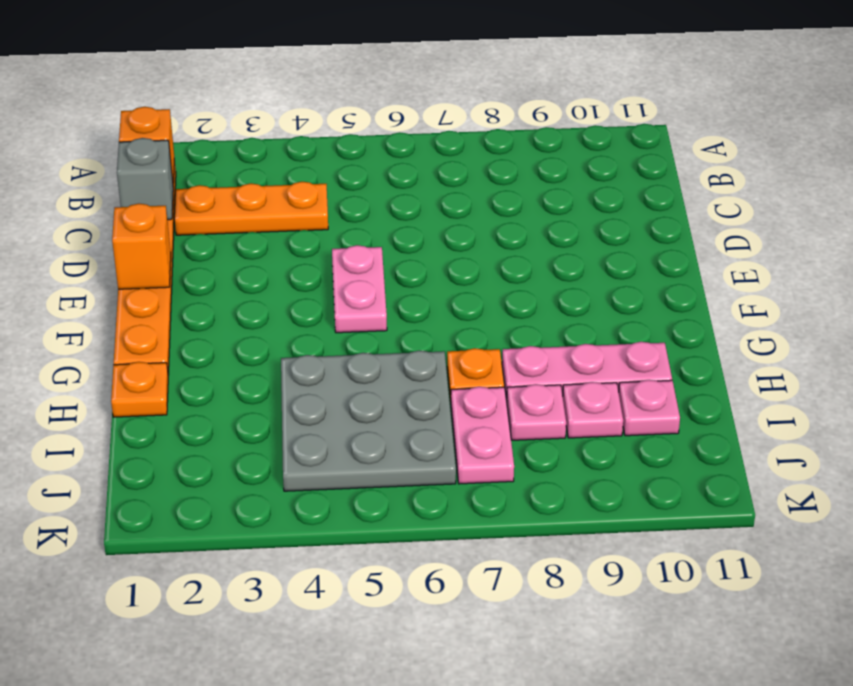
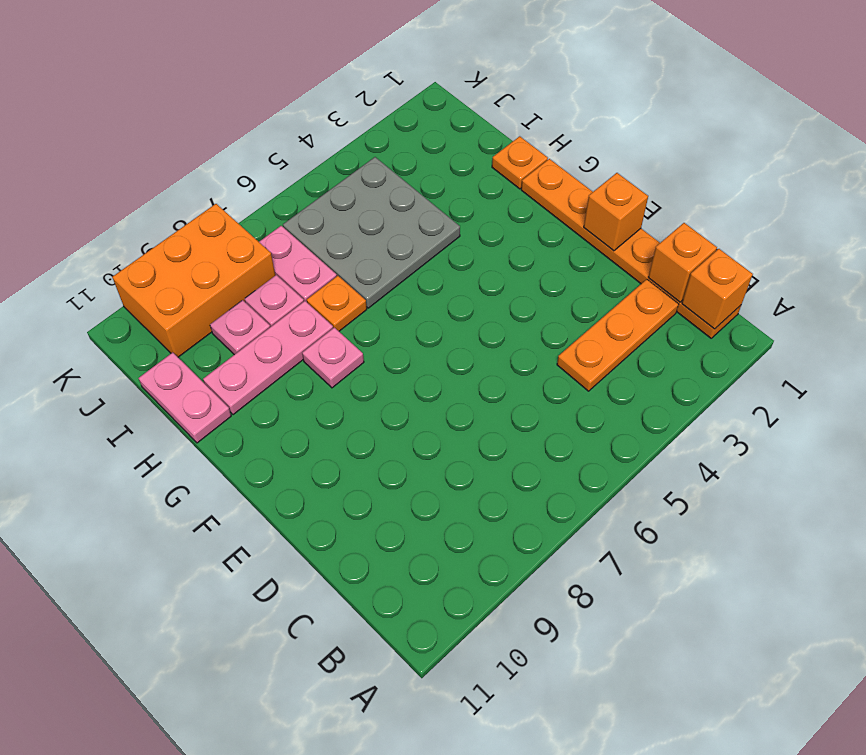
grey 1x1 brick [117,138,173,220] -> orange 1x1 brick [648,223,717,302]
pink 1x2 plate [332,245,387,333] -> pink 1x2 plate moved to [139,352,231,443]
pink 1x1 plate [619,380,680,436] -> pink 1x1 plate moved to [302,327,364,388]
none -> orange 2x3 brick [113,204,275,357]

